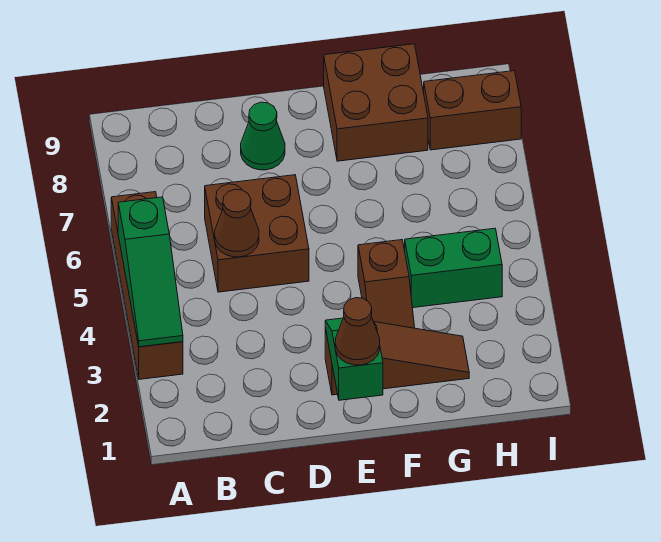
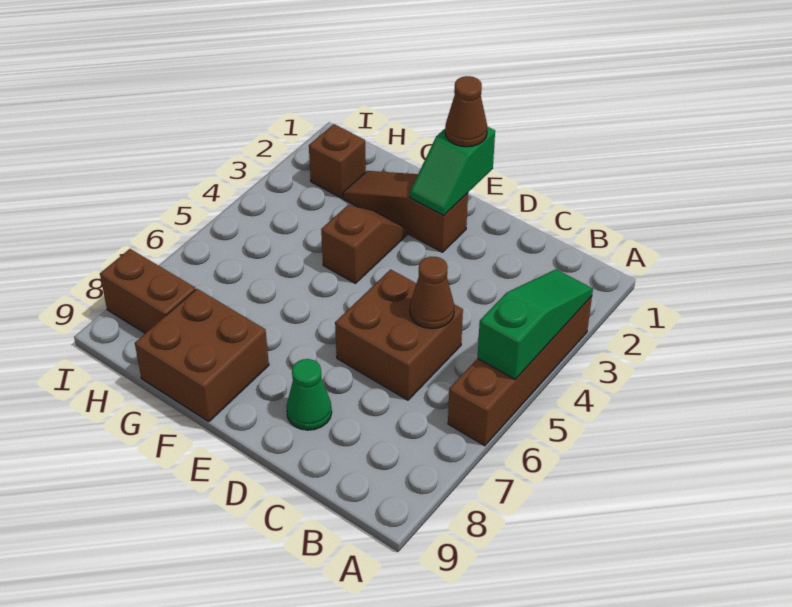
green 1x2 brick [405,228,502,308] -> none
none -> brown 1x1 brick [309,124,366,198]

